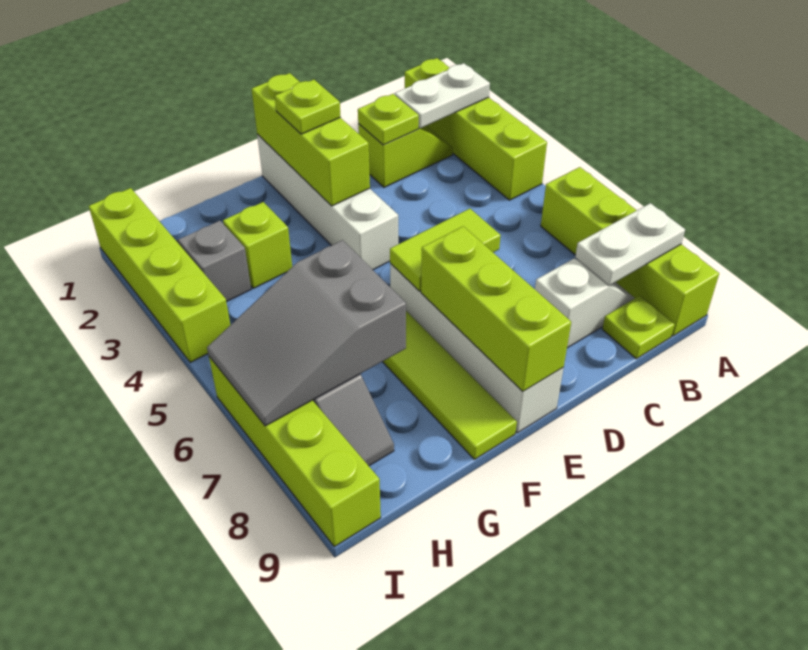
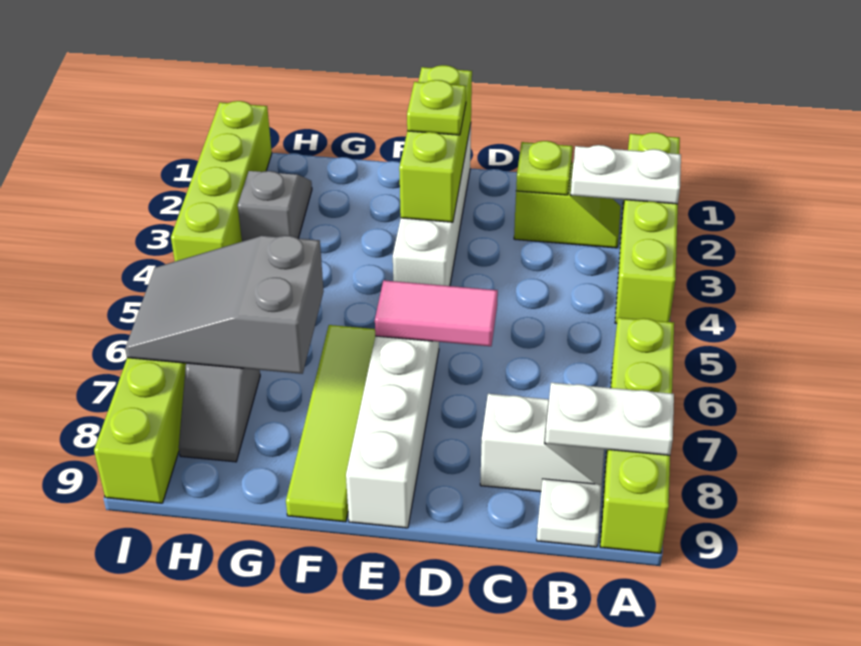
lime 1x1 plate [602,296,675,359] -> white 1x1 plate [537,479,602,547]
lime 1x2 tile [390,209,501,291] -> pink 1x2 tile [375,280,498,346]
lime 1x3 brick [421,226,571,392] -> none
lime 1x1 brick [223,202,292,289] -> none

